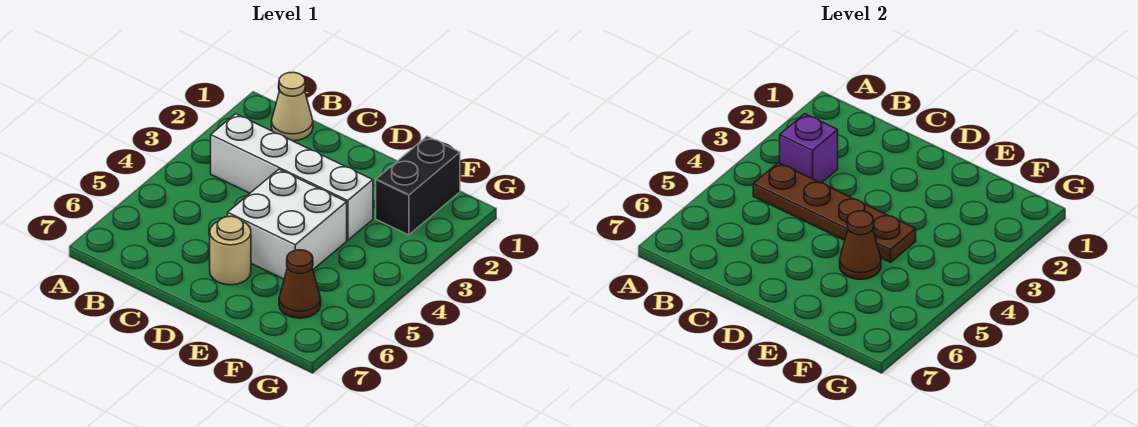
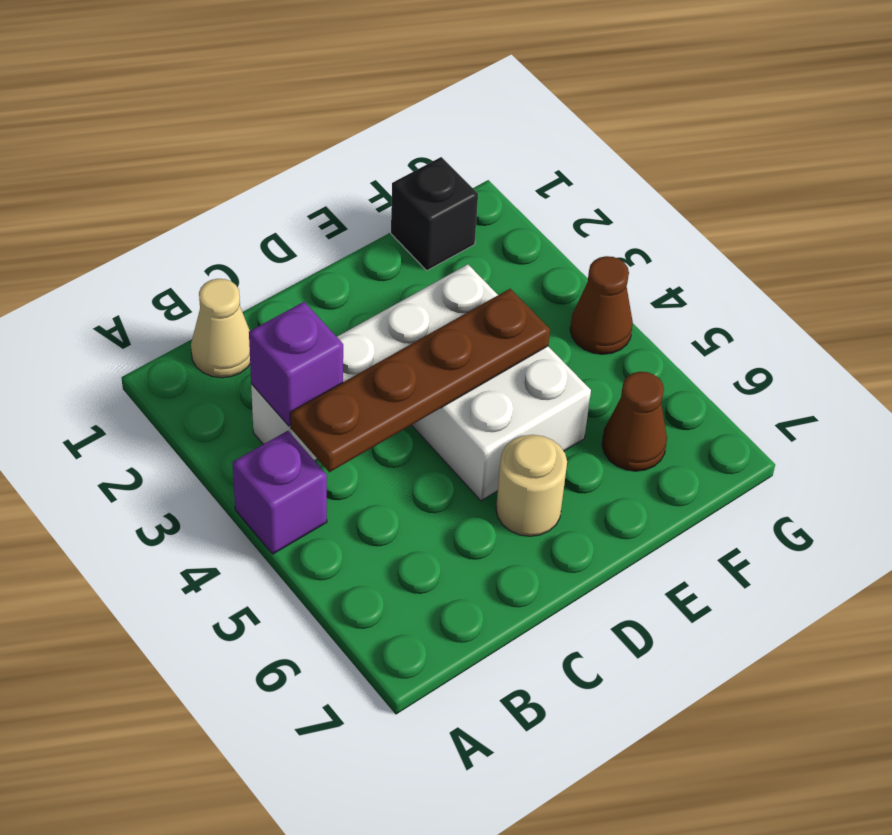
none -> purple 1x1 brick [233,431,327,554]
brown 1x1 cone [840,211,881,279] -> brown 1x1 cone moved to [570,256,633,354]
black 1x2 brick [376,136,460,235] -> black 1x1 brick [391,157,478,270]

